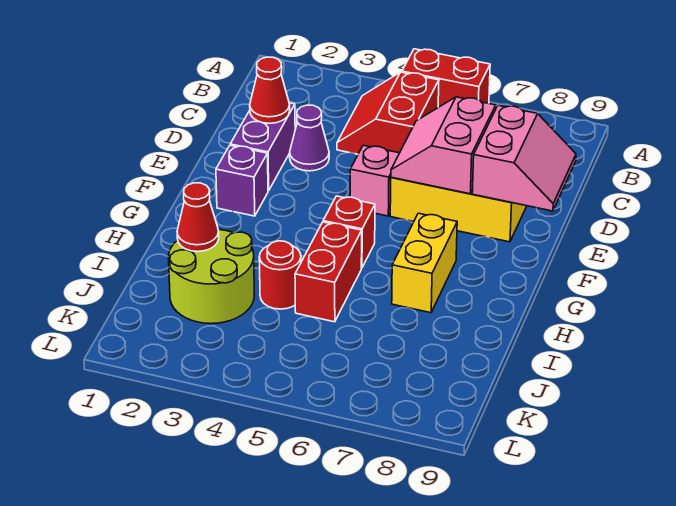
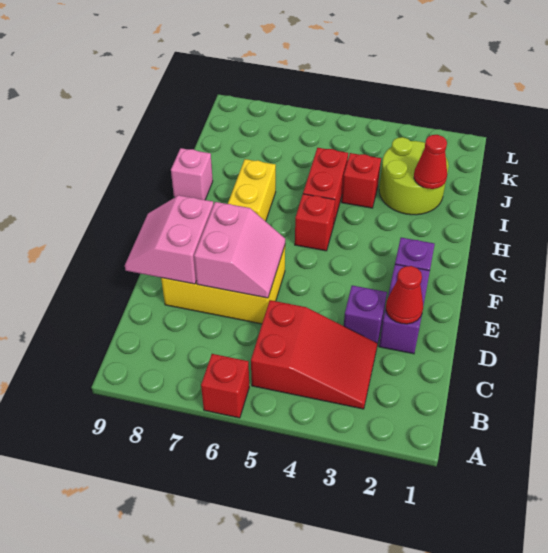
red 1x2 brick [402,49,490,107] -> red 1x1 brick [201,354,249,418]
red 2x2 slope [337,72,439,154] -> red 2x3 slope [251,300,378,409]
purple 1x1 cone [290,105,329,171] -> purple 1x1 brick [344,285,387,343]
pink 1x1 brick [350,145,399,216] -> pink 1x1 brick moved to [171,148,213,200]
red 1x1 round brick [259,241,301,309] -> red 1x1 brick [342,153,381,208]

